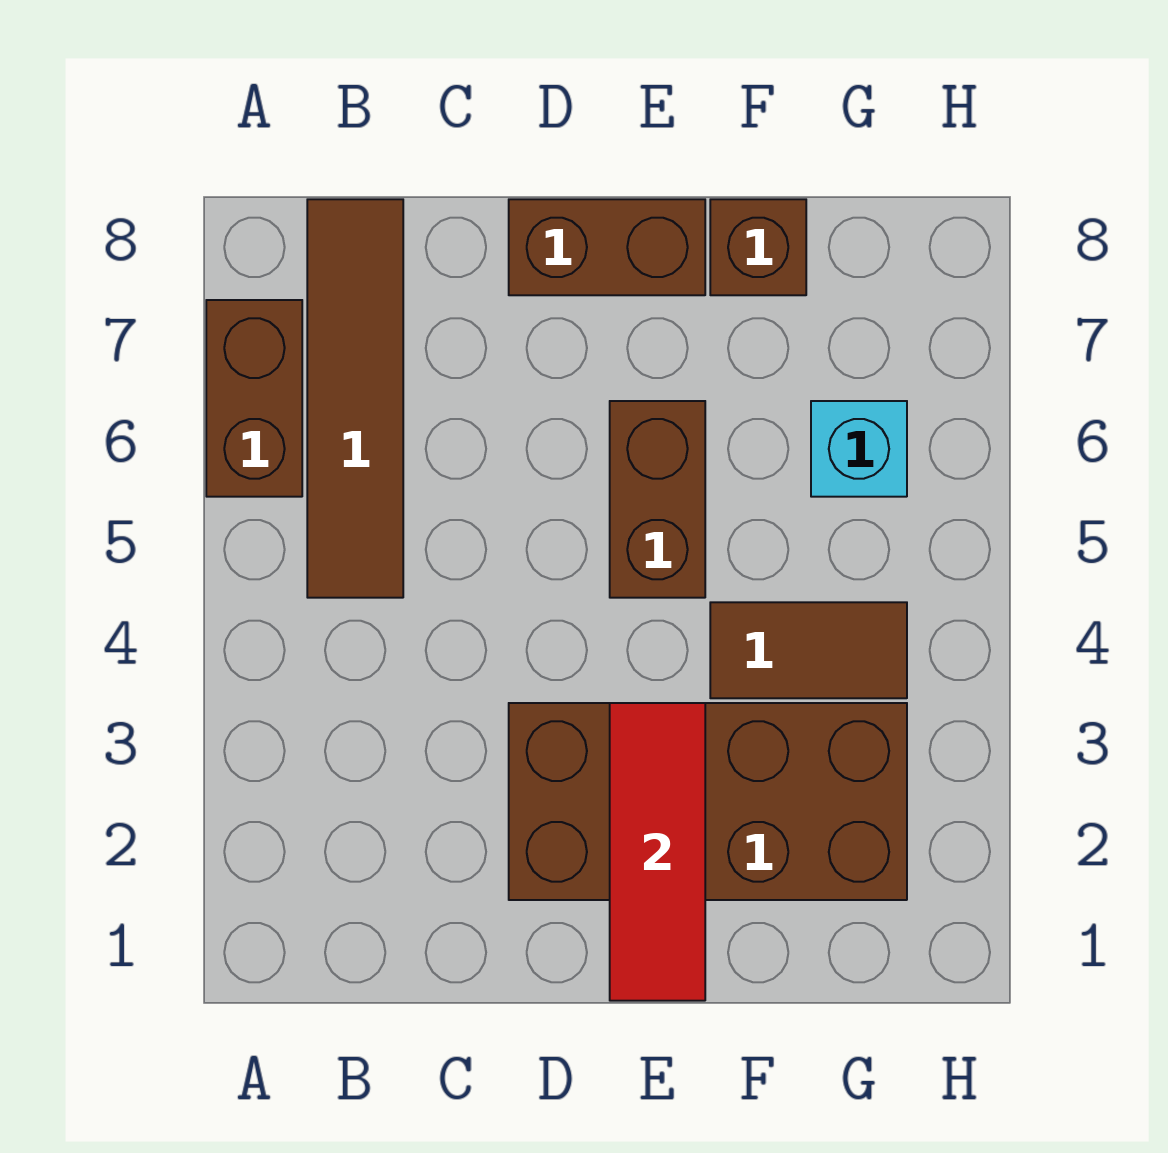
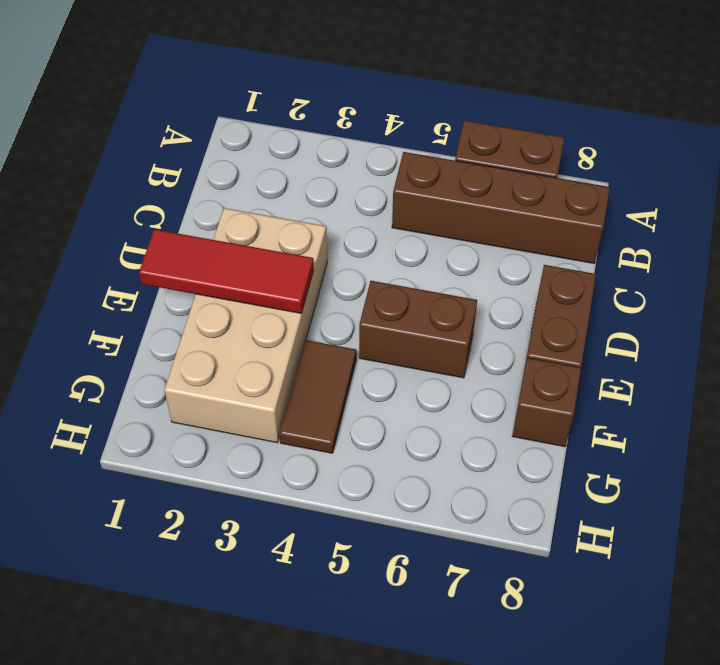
brown 1x4 tile [307,199,403,598] -> brown 1x4 brick [392,152,610,263]
brown 2x4 brick [509,703,907,900] -> tan 2x4 brick [164,208,327,443]
cyan 1x1 brick [811,401,907,497] -> none

